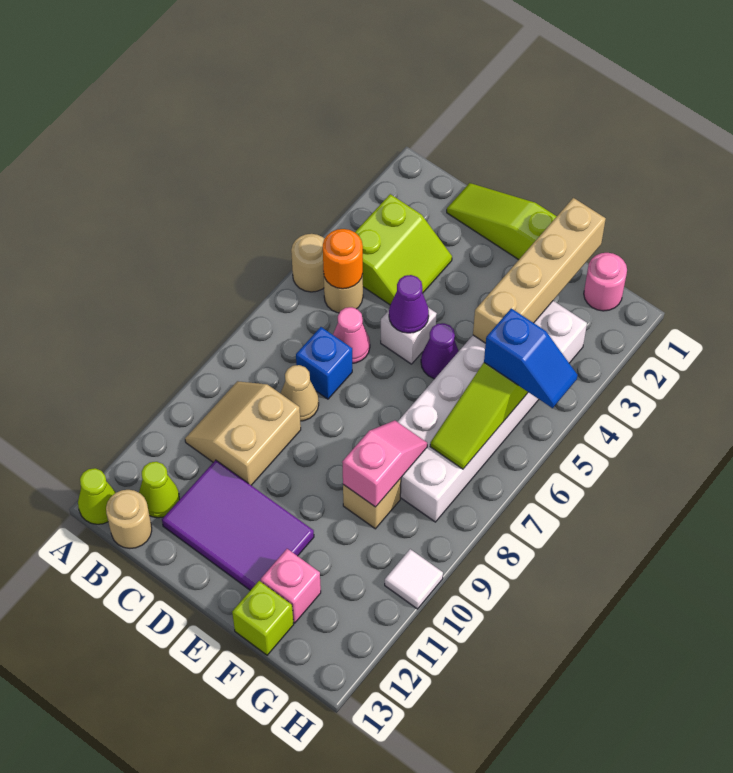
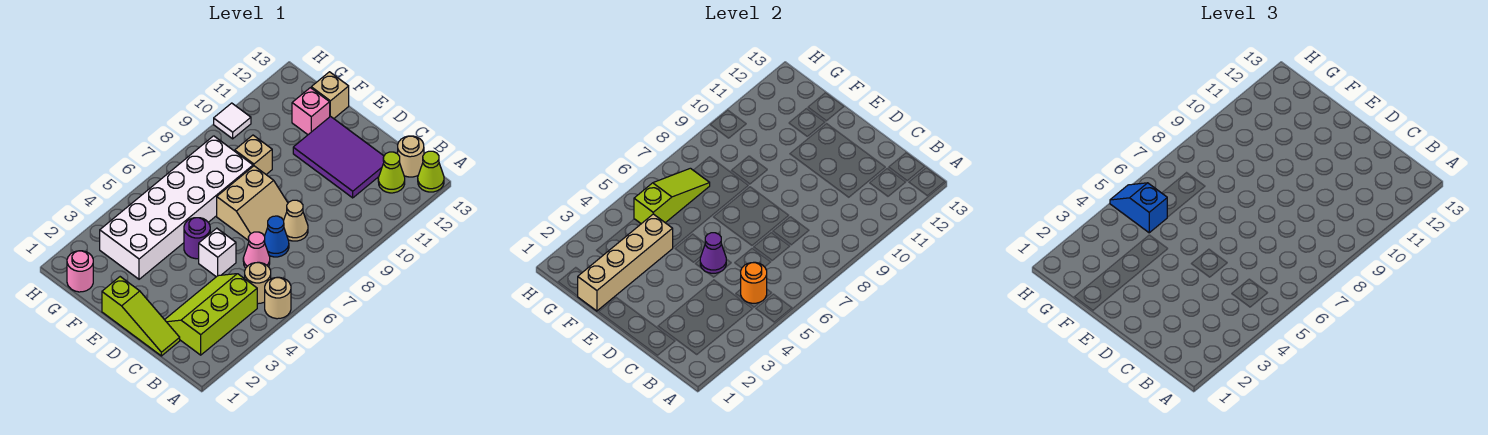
lime 2x2 slope [355,194,452,305] -> lime 2x3 slope [165,274,257,355]
tan 2x2 slope [185,381,301,485] -> tan 2x2 slope moved to [217,166,288,240]
blue 1x1 brick [296,327,352,399] -> blue 1x1 cone [265,216,289,257]
purple 1x1 cone [421,323,459,379] -> purple 1x1 round brick [184,218,210,259]
pink 1x2 slope [342,420,427,507] -> none
lime 1x1 brick [232,581,294,655] -> tan 1x1 brick [311,72,349,119]

